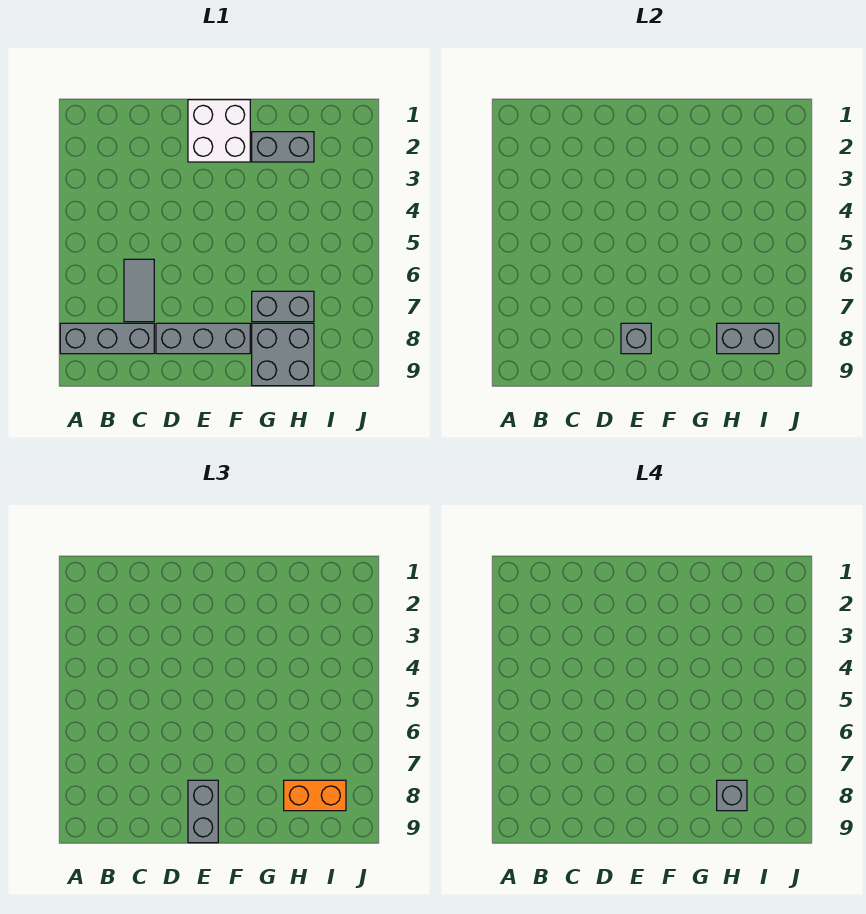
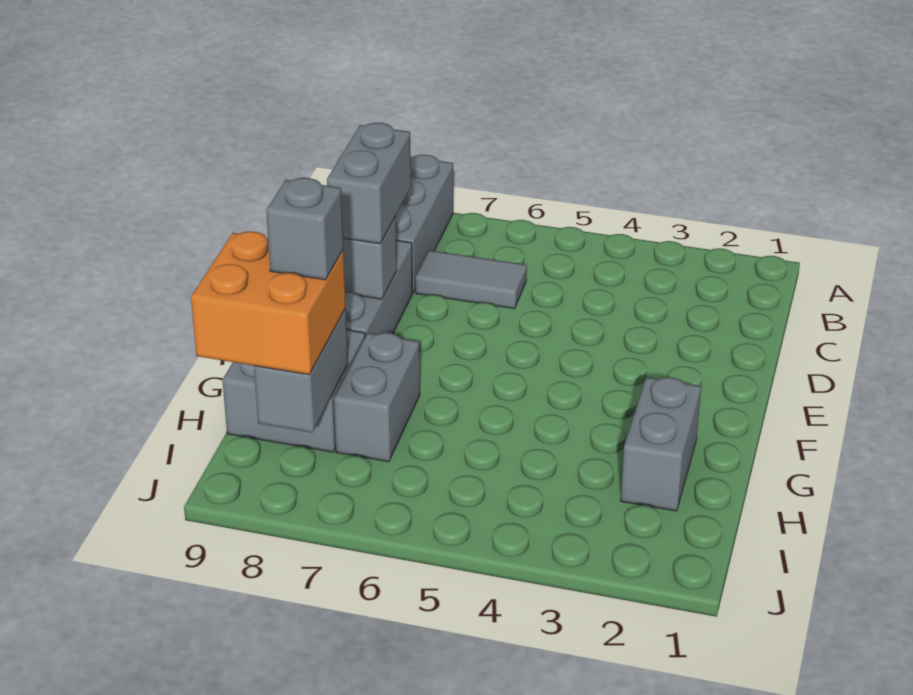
white 2x2 brick [188,100,250,162] -> none
grey 1x2 brick [188,780,218,843] -> grey 1x2 brick turned to [327,123,411,244]
orange 1x2 brick [284,780,346,811] -> orange 2x2 brick [191,231,346,375]

